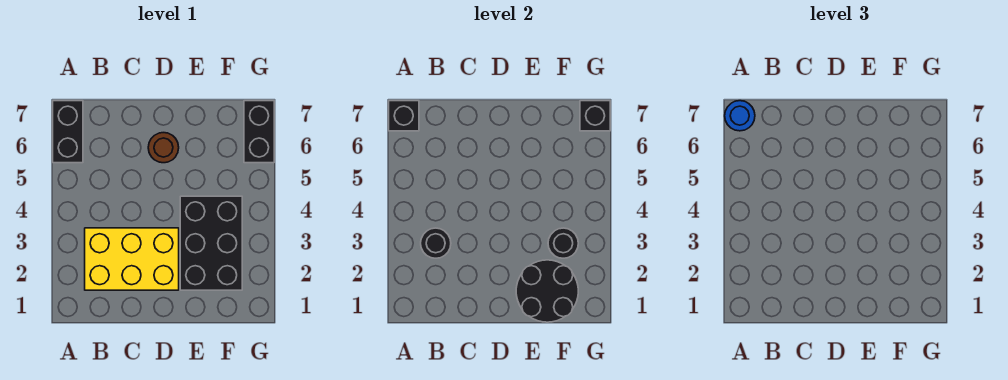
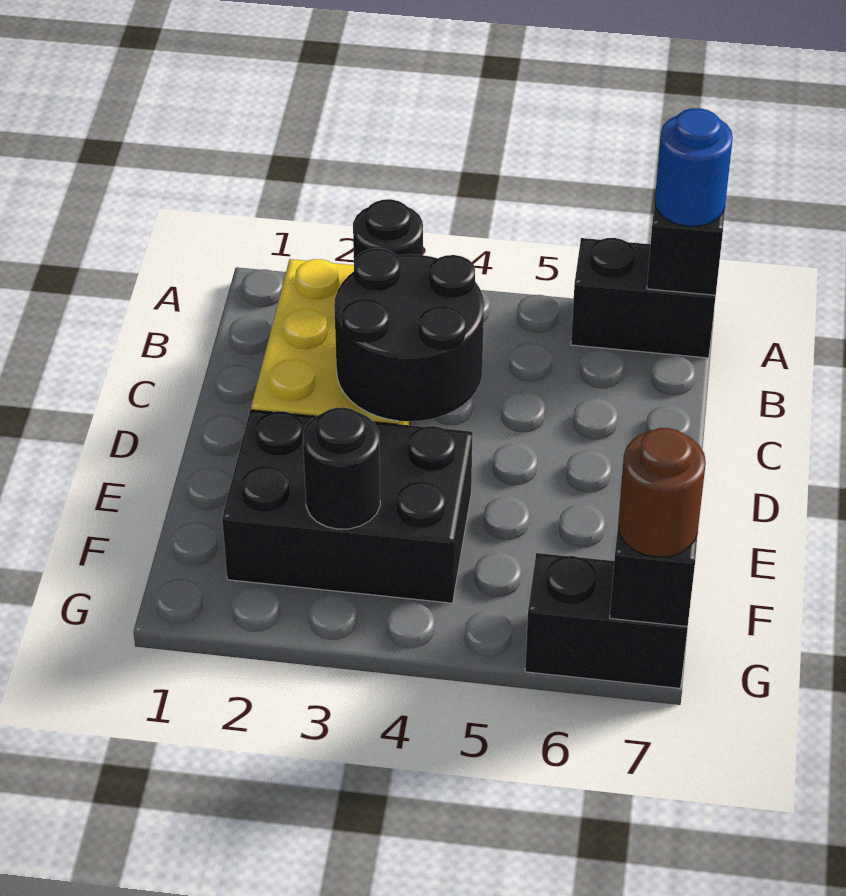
brown 1x1 round brick [148,133,179,163] -> brown 1x1 round brick moved to [618,428,706,557]
black 2x2 round brick [516,260,578,322] -> black 2x2 round brick moved to [334,248,484,421]

